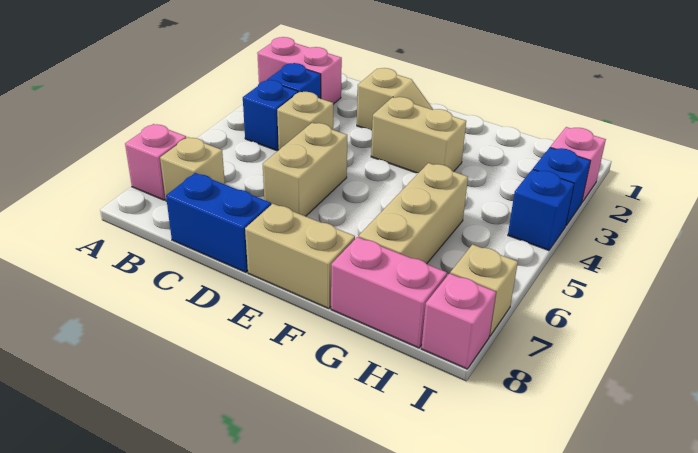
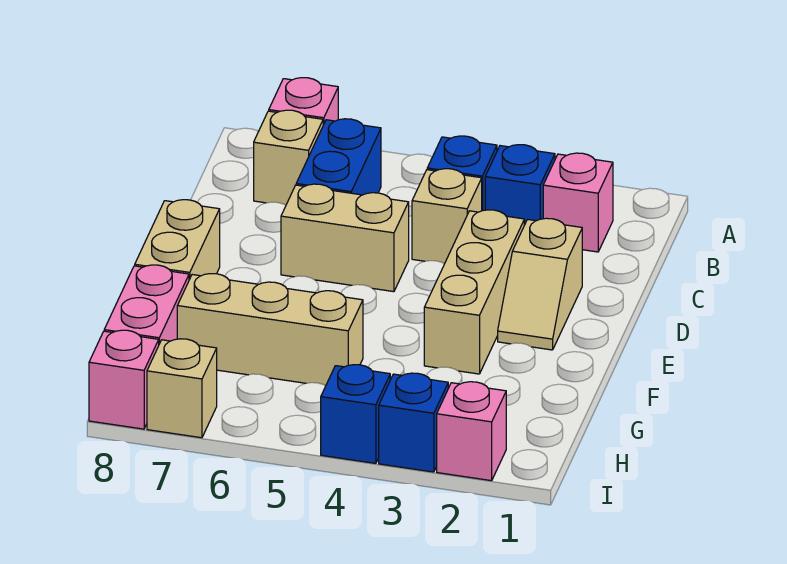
pink 1x2 brick [257,37,342,104] -> pink 1x1 brick [543,153,613,252]
blue 1x2 brick [166,173,271,272] -> blue 1x2 brick moved to [296,119,381,195]
tan 1x2 brick [371,97,466,173] -> tan 1x3 brick [424,210,524,374]

